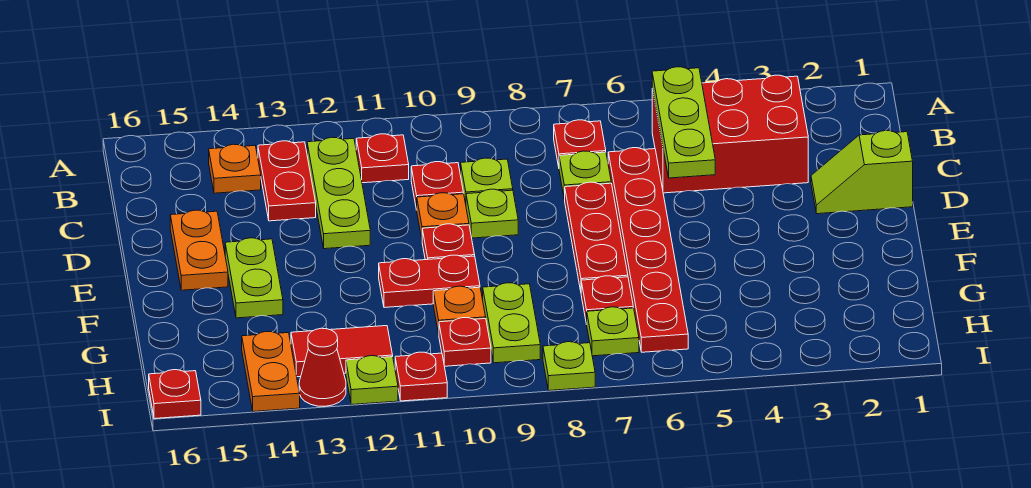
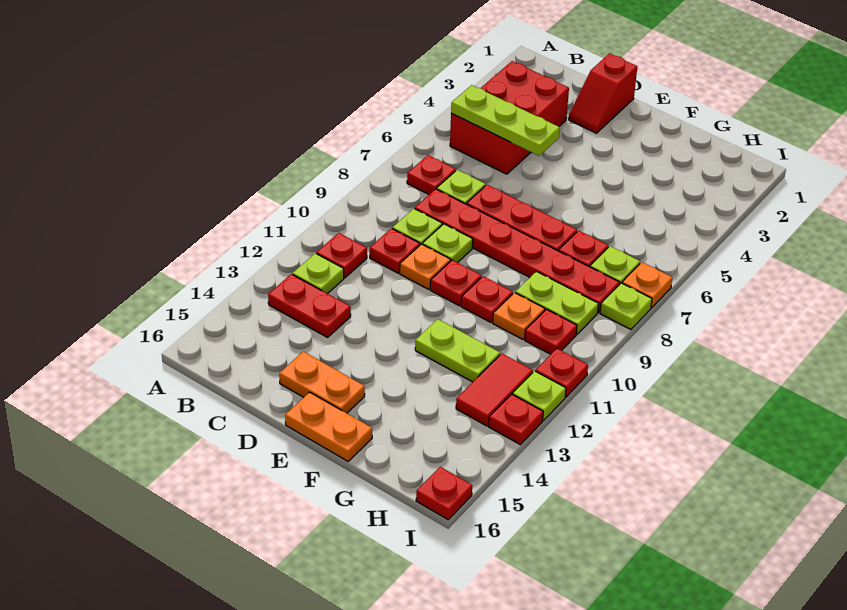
lime 1x3 plate [307,137,370,249] -> lime 1x1 plate [293,253,344,294]
orange 1x1 plate [209,144,261,193] -> orange 1x1 plate moved to [622,262,672,308]
red 1x6 plate [608,148,688,352] -> red 1x6 plate moved to [415,189,620,313]
lime 1x2 slope [811,131,913,214] -> red 1x2 slope [569,54,637,133]
lime 1x2 plate [225,238,283,318] -> lime 1x2 plate moved to [415,319,500,382]
red 1x2 plate [379,255,480,308] -> red 1x1 plate [461,276,513,322]
orange 1x2 plate [242,332,300,412] -> orange 1x2 plate moved to [285,392,372,461]
red 1x1 cone [299,328,346,406] -> red 1x1 plate [489,394,543,445]

